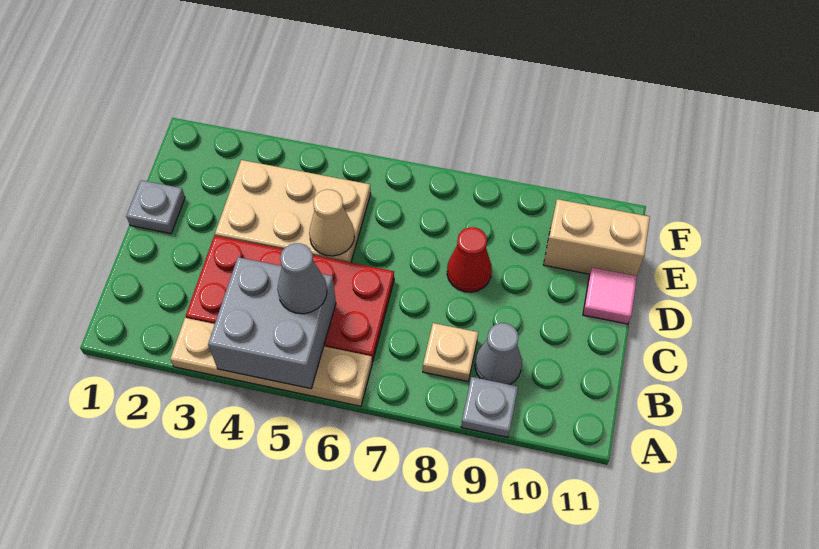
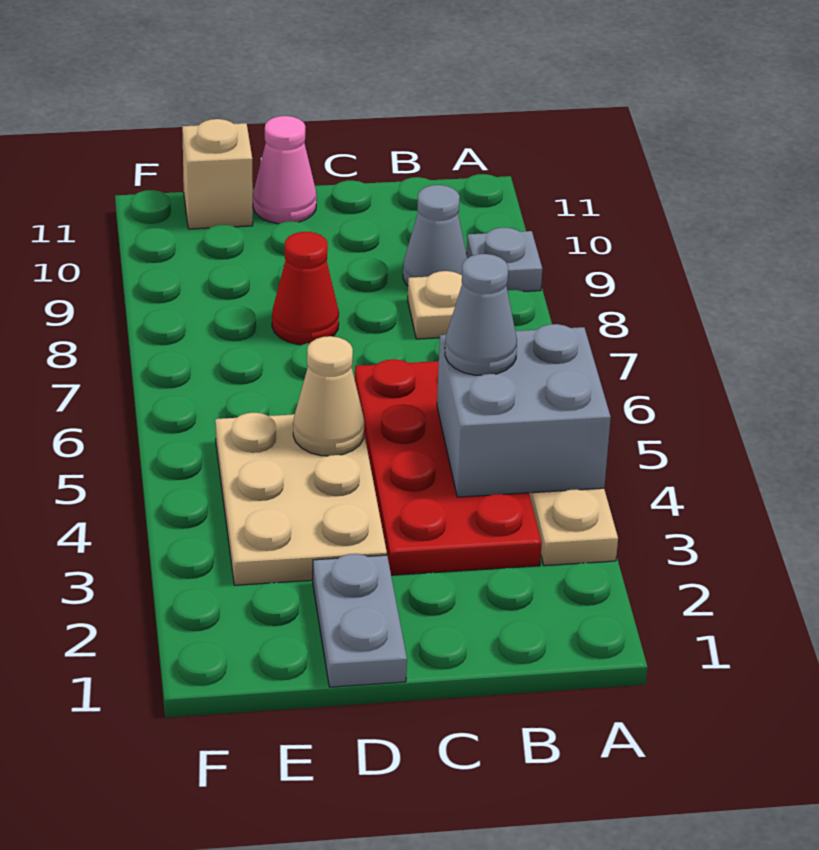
grey 1x1 plate [126,180,185,234] -> grey 1x2 plate [313,554,407,687]
pink 1x1 tile [583,268,637,324] -> pink 1x1 cone [253,116,317,224]
tan 1x2 brick [544,199,650,276] -> tan 1x1 brick [182,119,253,229]

